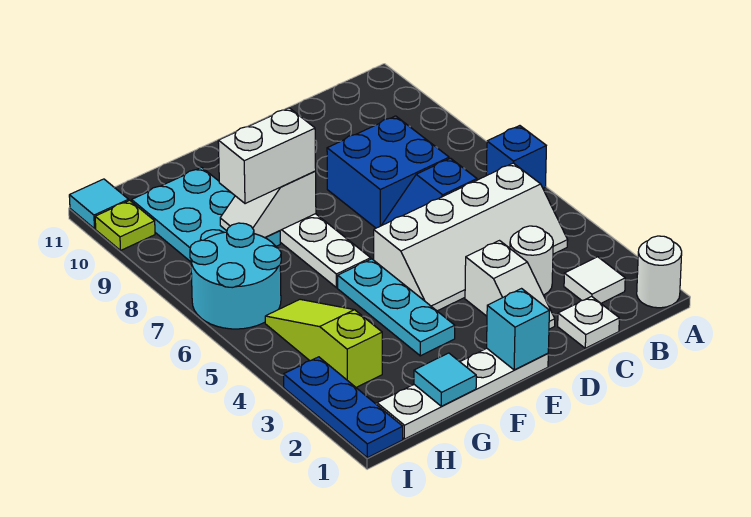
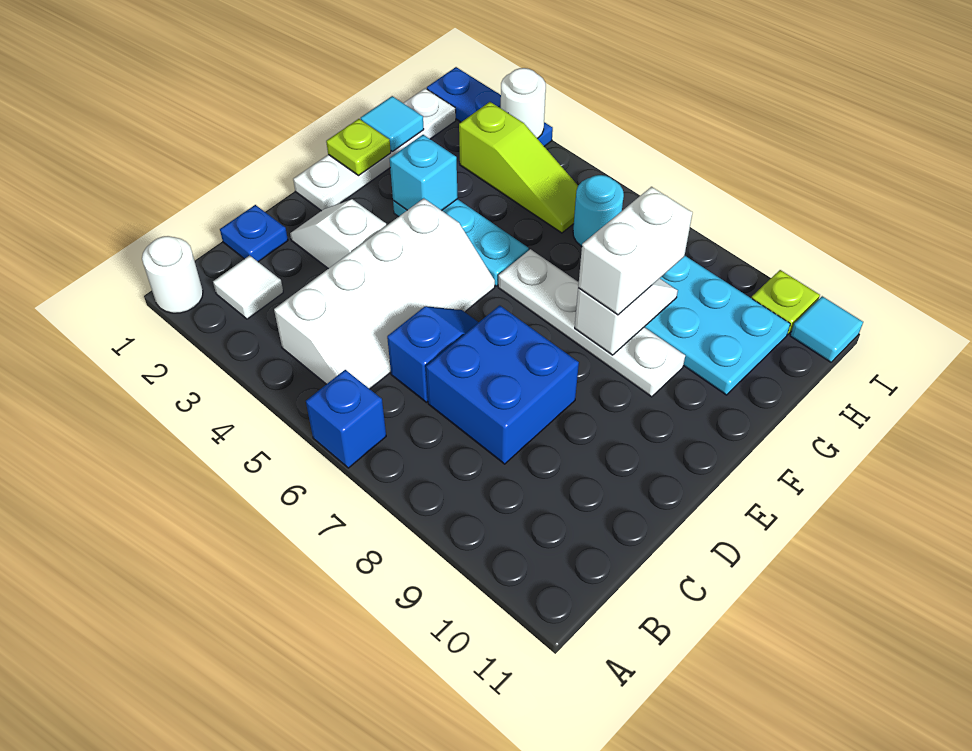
white 2x4 slope [374,163,568,311] -> white 2x4 slope turned to [274,198,495,389]
white 1x1 plate [558,296,619,348] -> blue 1x1 plate [220,205,288,262]
white 1x1 round brick [510,226,553,295] -> white 1x1 round brick moved to [501,68,546,138]
cyan 1x1 brick [487,289,549,370] -> cyan 1x1 brick moved to [390,135,458,210]
none -> lime 1x1 plate [326,119,391,176]
cyan 2x2 round brick [190,223,281,329] -> cyan 1x1 round brick [573,175,624,246]

